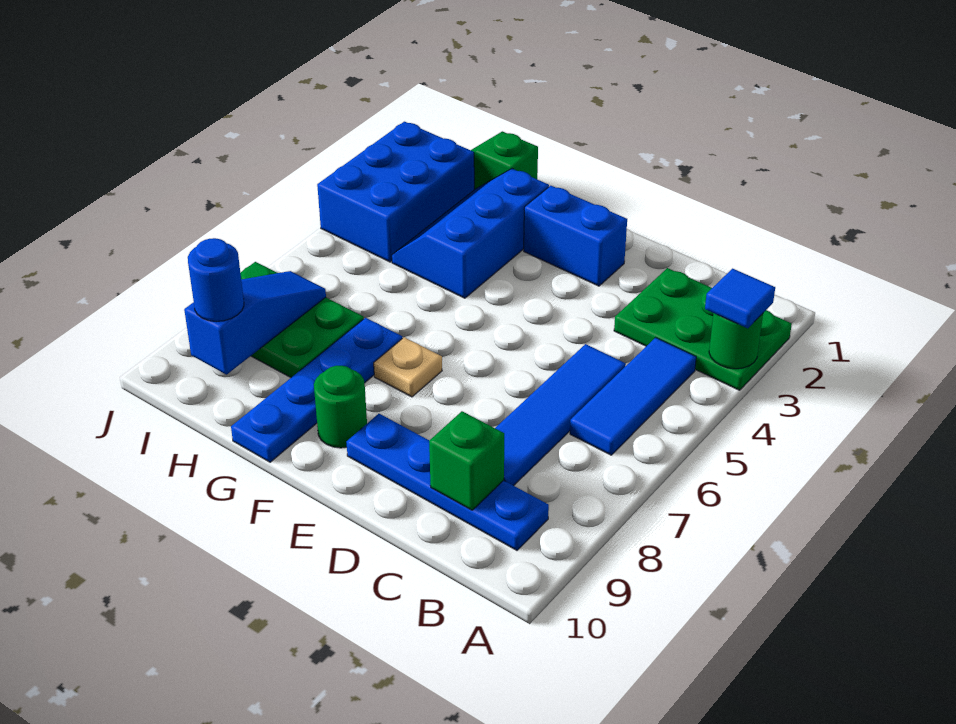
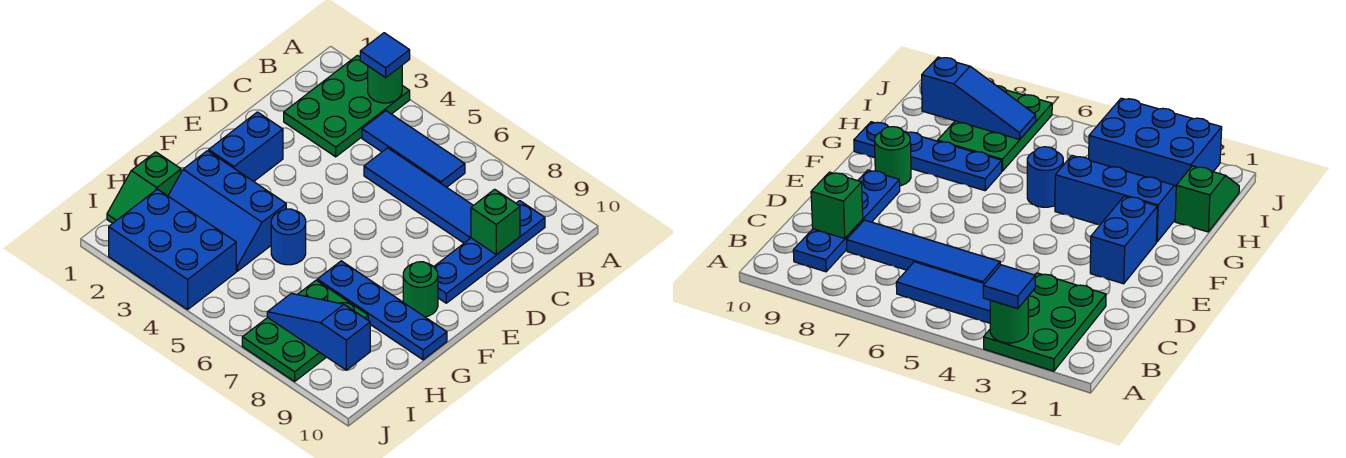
tan 1x1 plate [374,337,442,397] -> none
blue 1x1 round brick [188,238,244,321] -> blue 1x1 round brick moved to [271,209,306,265]

